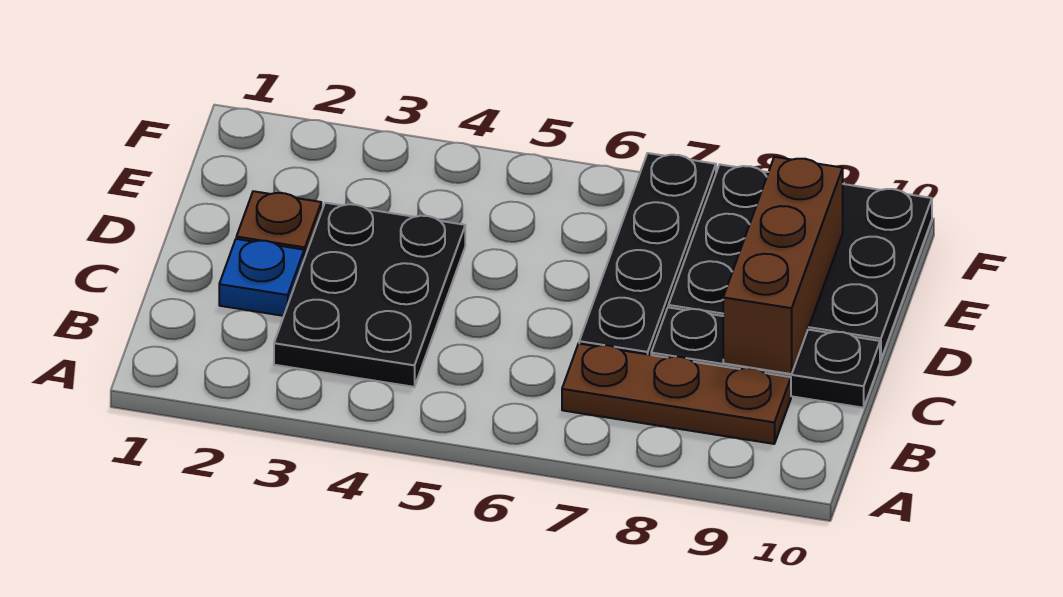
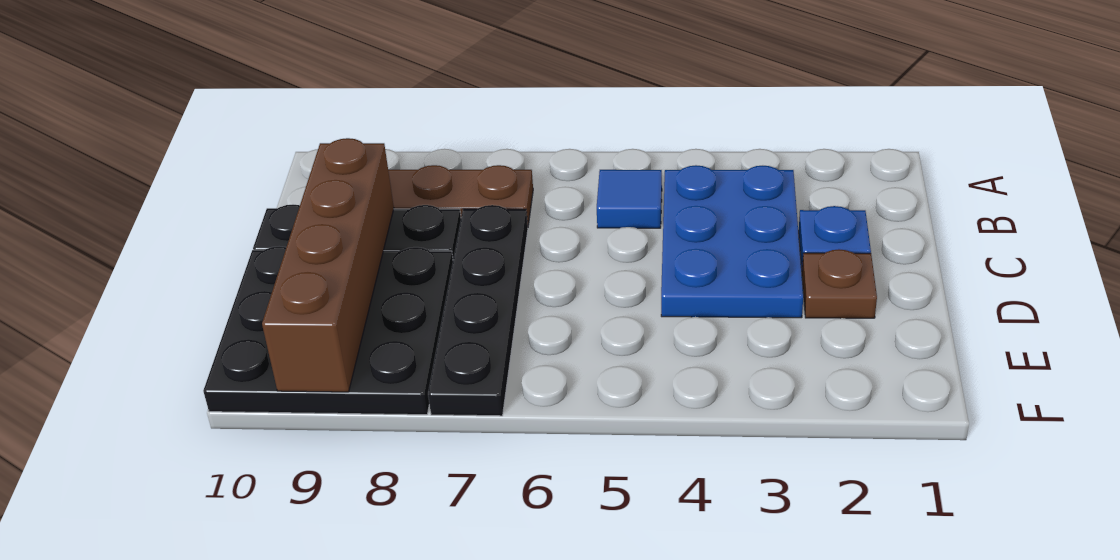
black 2x3 plate [274,203,465,387] -> blue 2x3 plate [661,165,803,318]
none -> blue 1x1 tile [597,170,662,228]
brown 1x3 brick [723,157,843,374] -> brown 1x4 brick [262,138,394,392]

